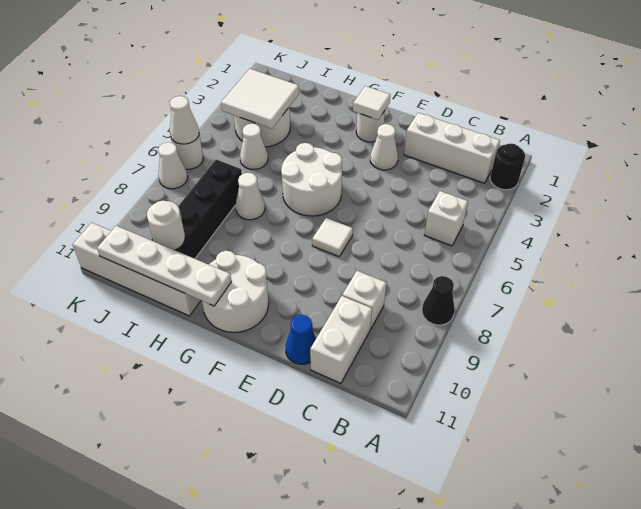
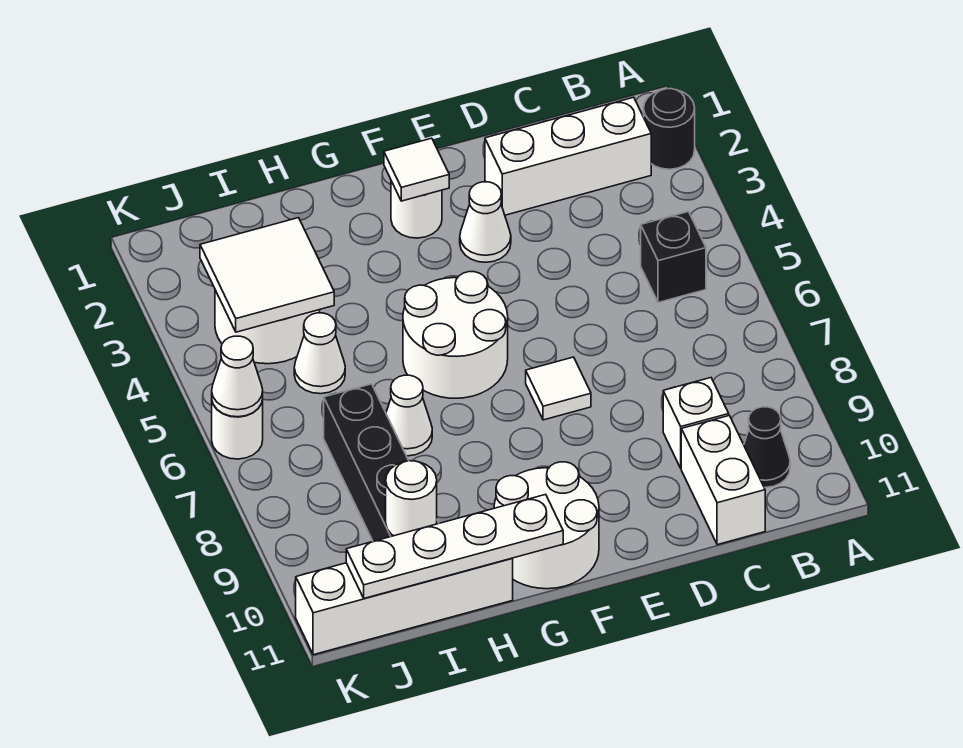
black 1x1 cone [422,276,455,325] -> black 1x1 cone moved to [744,407,790,487]
white 1x1 brick [425,191,468,246] -> black 1x1 brick [641,212,706,303]
blue 1x1 cone [286,315,316,364] -> none
white 1x1 cone [158,142,188,189] -> none

